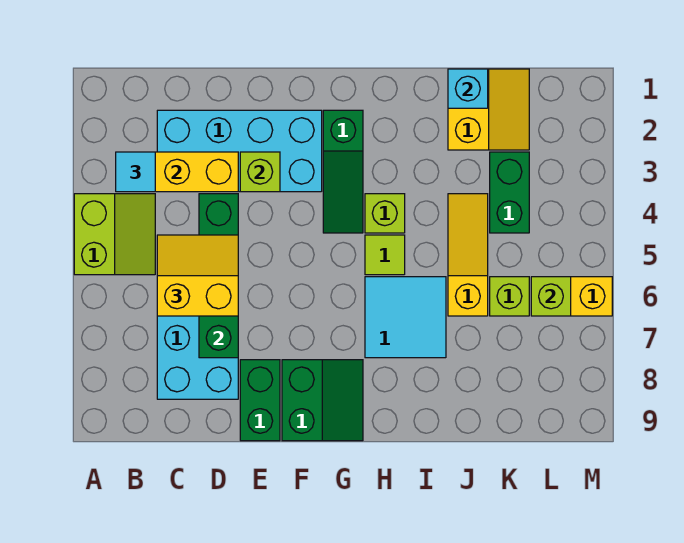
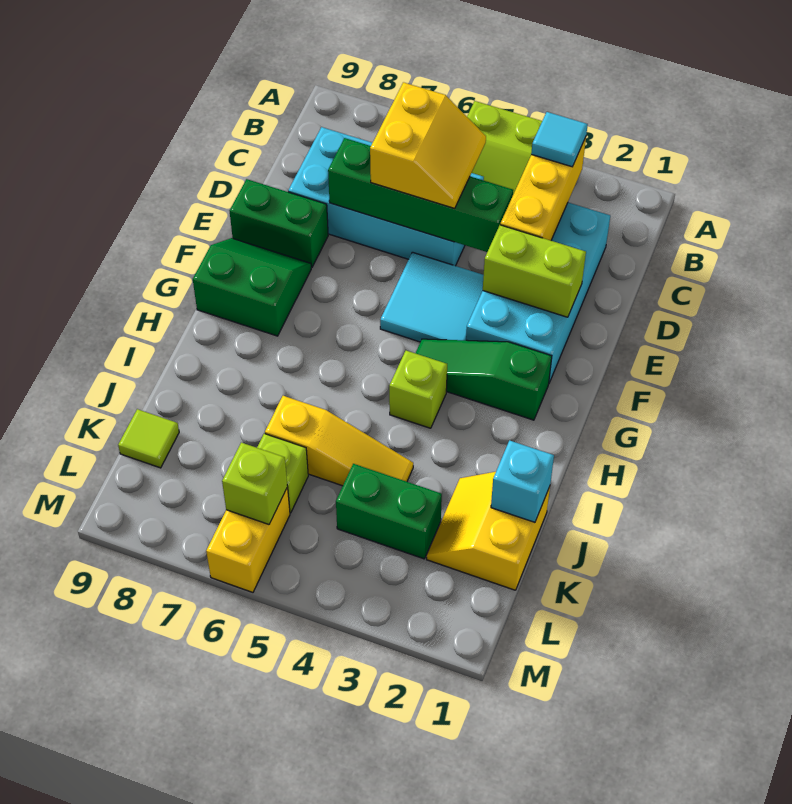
lime 1x1 brick [240,152,280,192] -> lime 1x2 brick [483,225,586,317]
green 2x2 slope [282,360,363,441] -> green 2x2 slope turned to [193,238,311,336]
lime 1x1 tile [365,235,405,275] -> lime 1x1 tile moved to [118,409,179,468]
cyan 2x2 tile [365,277,446,358] -> cyan 2x2 tile moved to [380,252,484,342]
yellow 2x2 slope [448,69,529,150] -> yellow 2x2 slope turned to [427,472,550,590]

